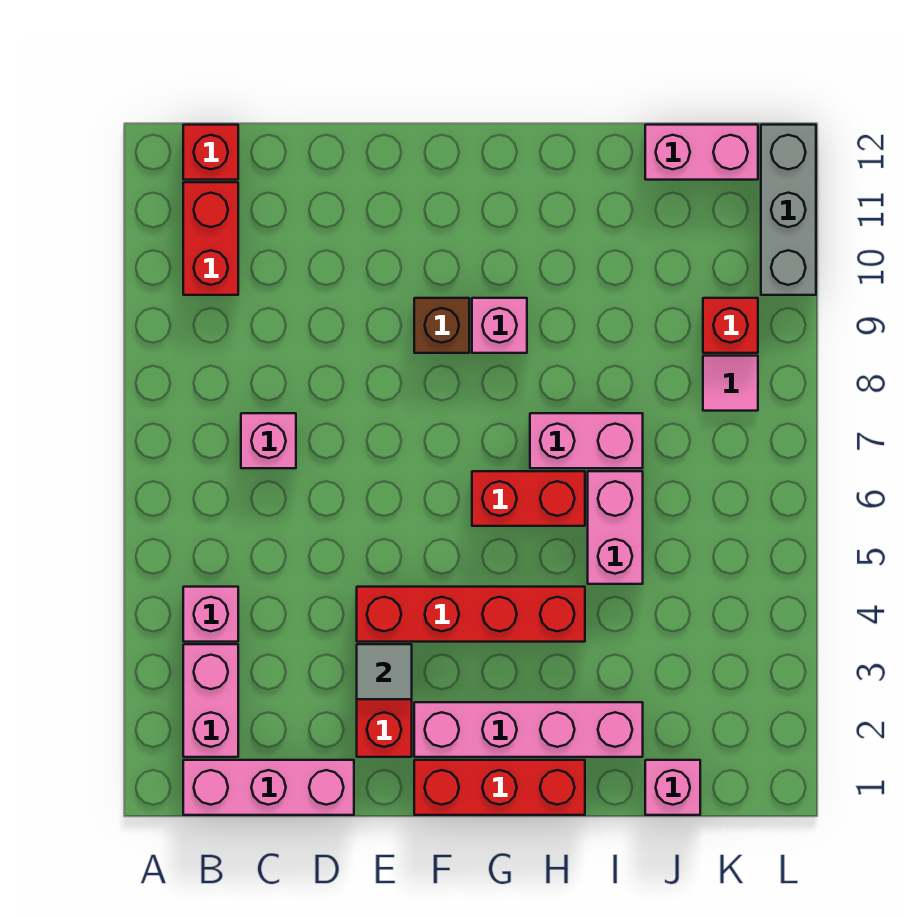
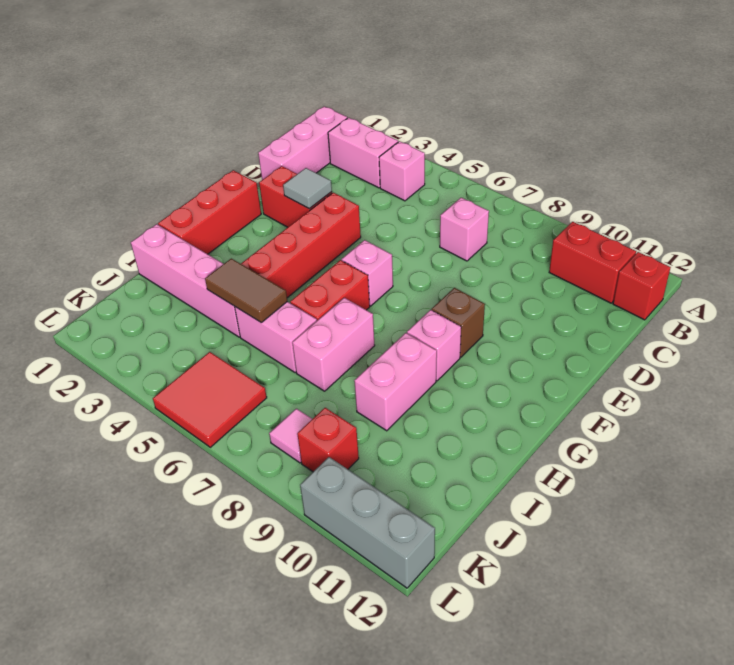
pink 1x4 brick [414,702,643,757] -> pink 1x4 brick turned to [131,224,240,337]
none -> brown 1x2 tile [205,259,287,323]
pink 1x1 brick [645,760,700,815] -> pink 1x1 brick moved to [342,240,393,306]
pink 1x2 brick [645,125,758,180] -> pink 1x2 brick moved to [354,333,437,431]
none -> red 2x2 tile [153,352,267,447]

